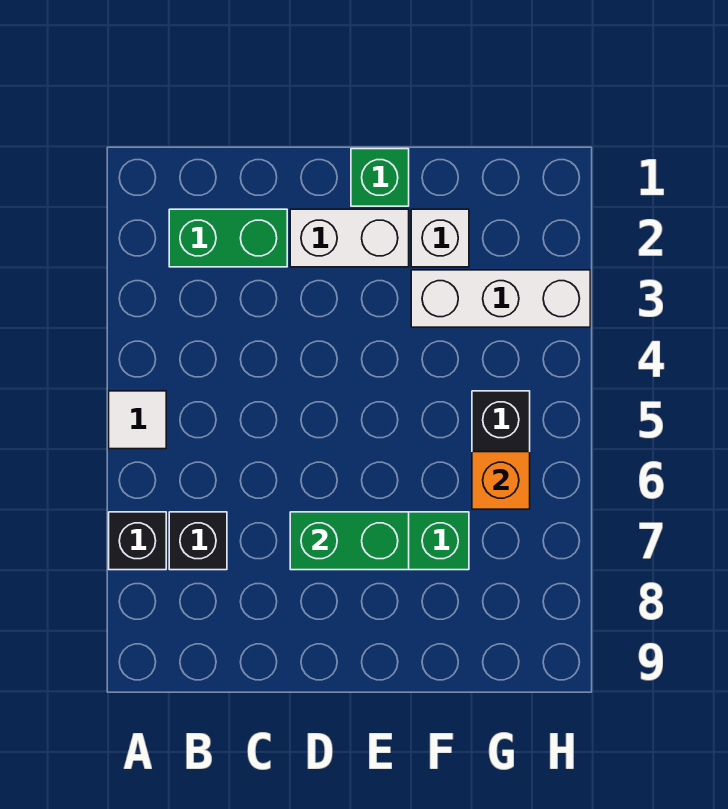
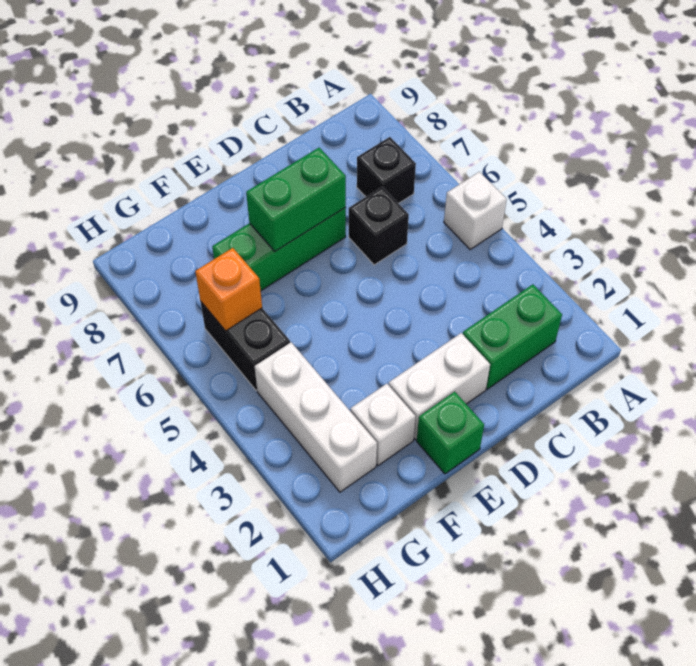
white 1x1 tile [109,391,166,449] -> white 1x1 brick [444,172,507,250]
black 1x1 brick [109,512,166,570] -> black 1x1 brick moved to [349,187,409,265]
white 1x3 brick [411,270,590,327] -> white 1x3 brick turned to [255,342,377,492]

